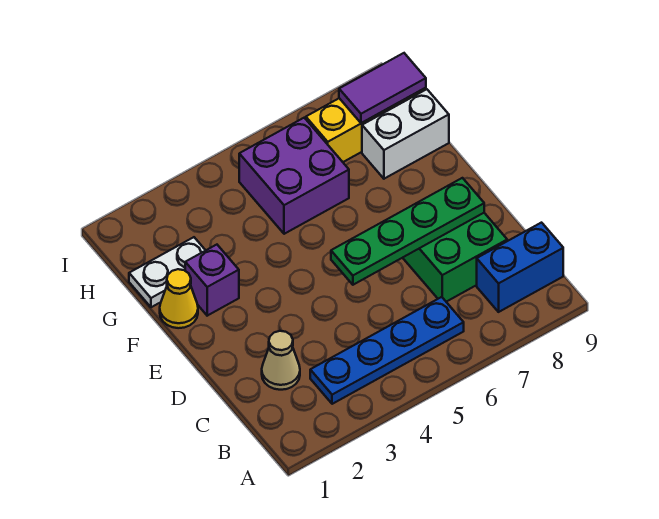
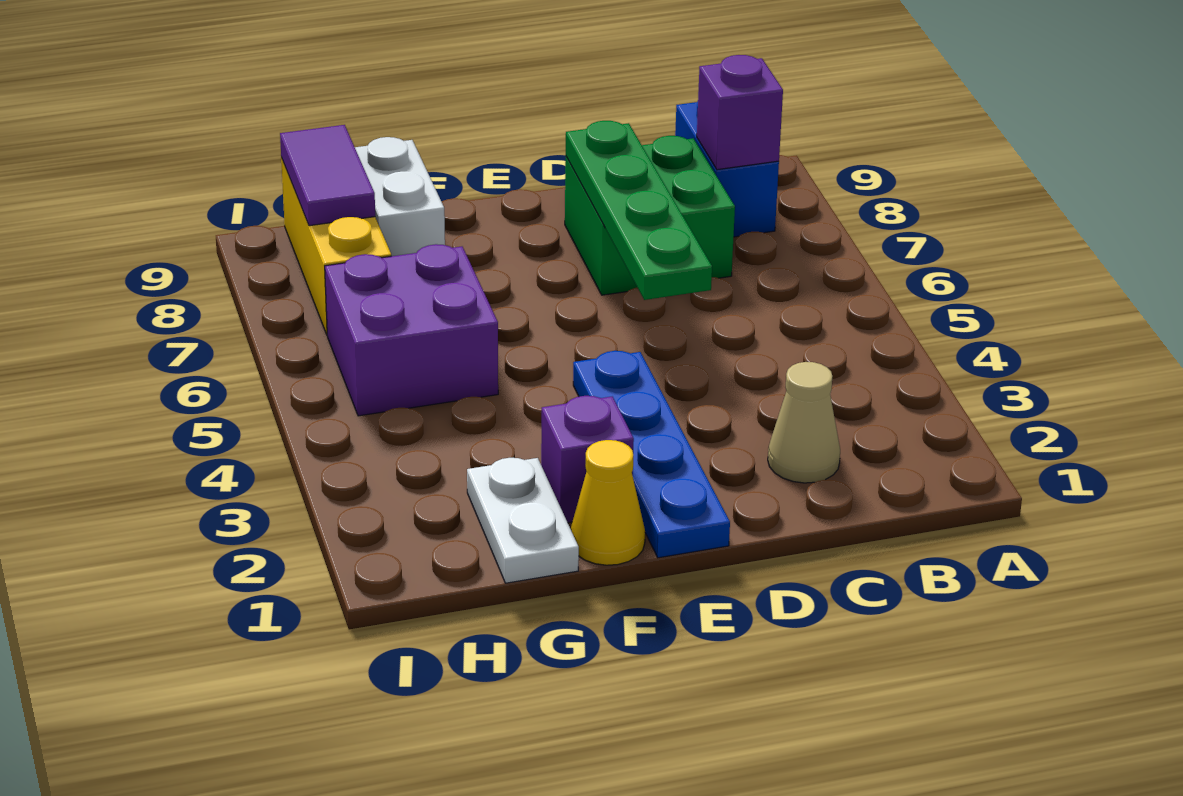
blue 1x4 plate [310,297,464,404] -> blue 1x4 plate moved to [573,351,730,558]
none -> purple 1x1 brick [697,55,783,170]

